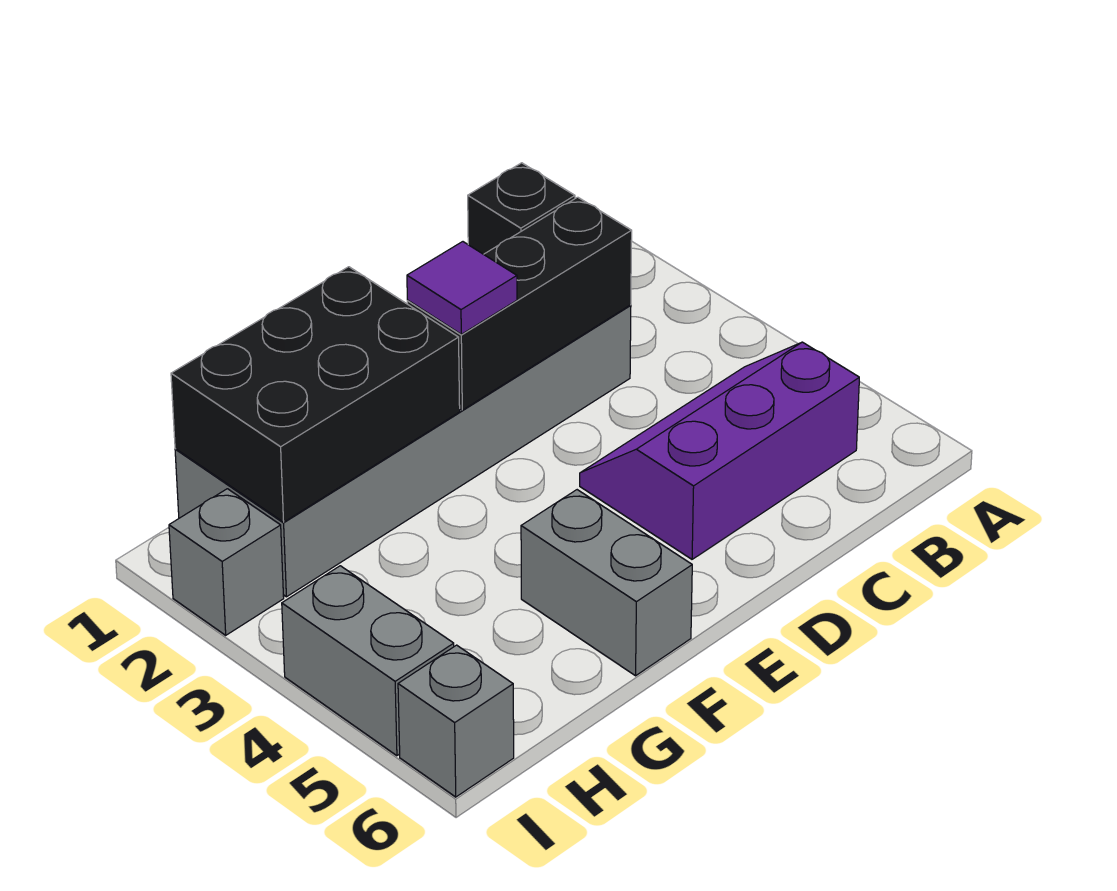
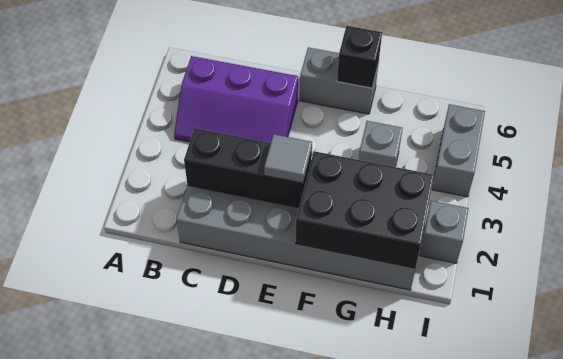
black 1x1 brick [468,163,575,254] -> black 1x1 brick moved to [337,26,382,88]
purple 1x1 tile [407,242,517,334] -> grey 1x1 tile [264,134,312,183]
grey 1x2 brick [521,490,692,676] -> grey 1x2 brick turned to [300,47,379,114]
grey 1x1 brick [398,645,514,797] -> grey 1x1 brick moved to [359,121,403,167]

